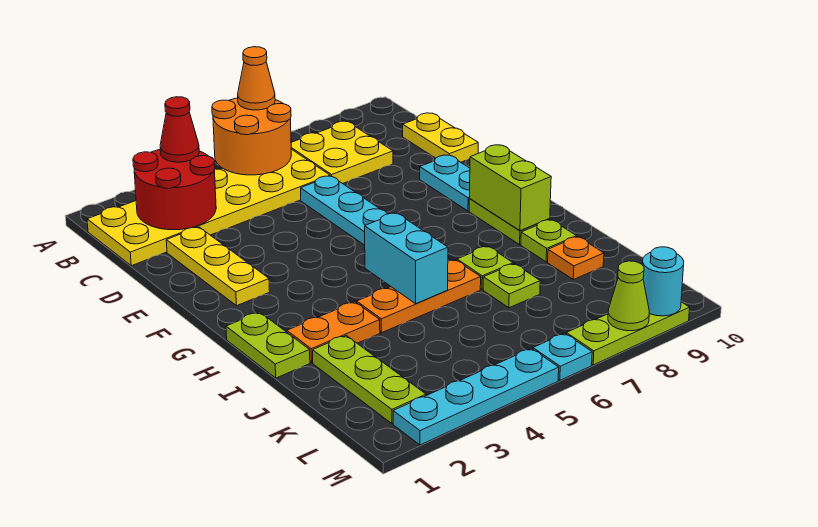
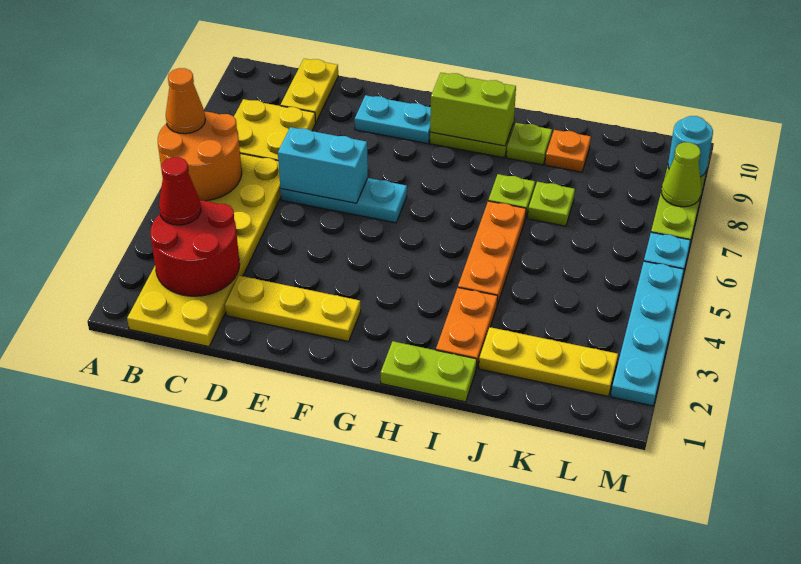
yellow 1x2 plate [403,113,478,162] -> yellow 1x2 plate turned to [280,59,338,122]
cyan 1x2 brick [365,213,448,304] -> cyan 1x2 brick moved to [278,127,368,203]
lime 1x3 plate [313,336,426,424] -> yellow 1x3 plate [479,327,618,396]

